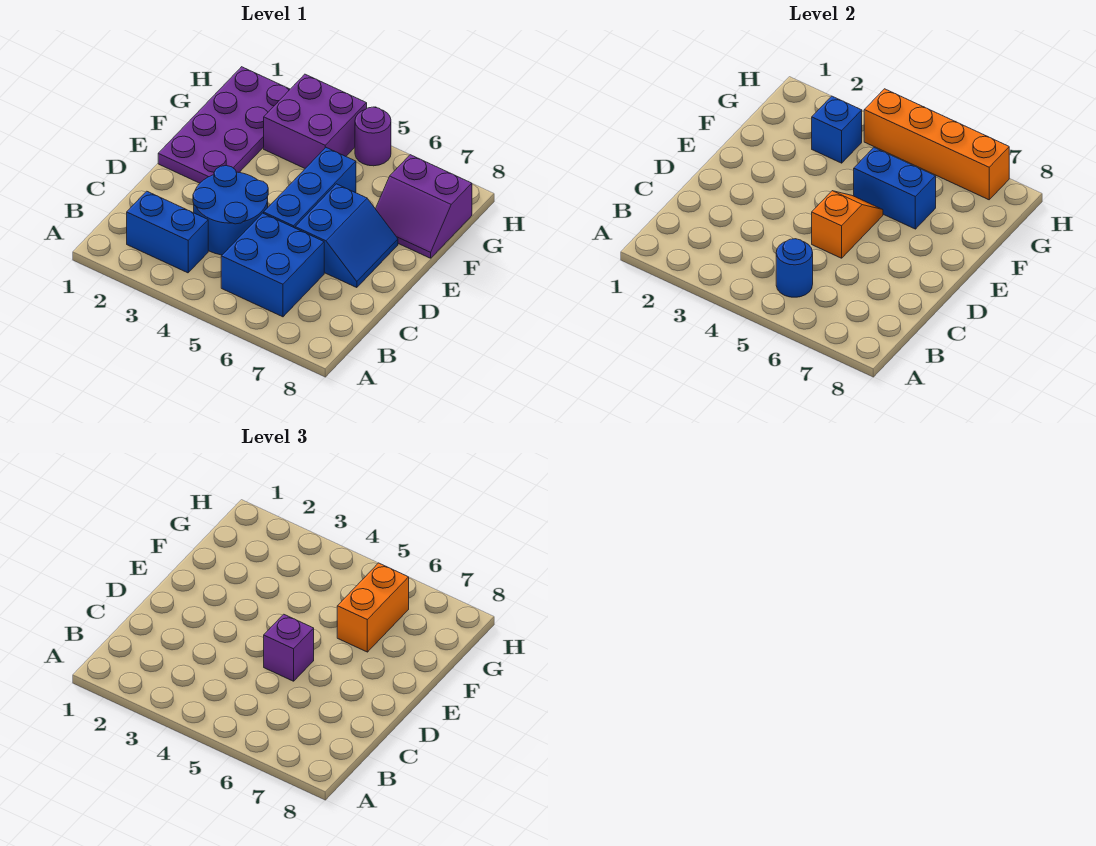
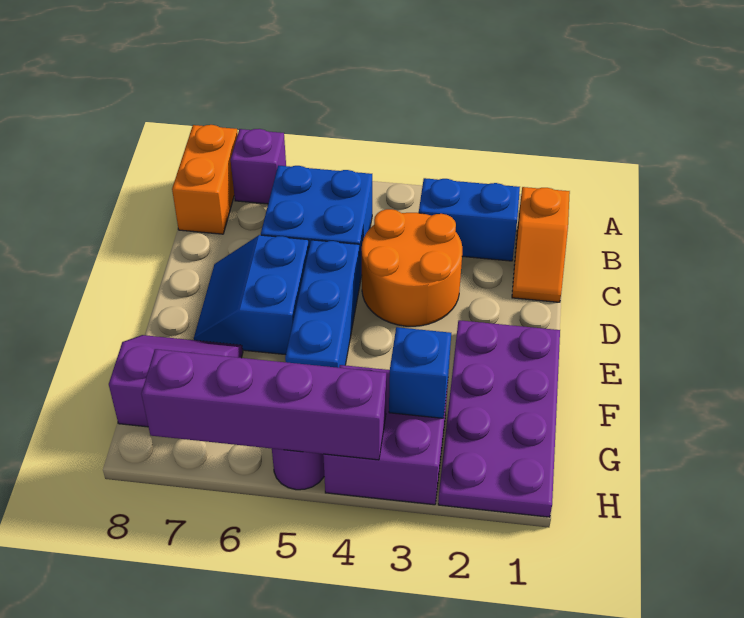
blue 1x1 round brick [776,239,813,297] -> none
blue 2x2 round brick [193,166,268,255] -> orange 2x2 round brick [362,209,462,326]
orange 1x2 slope [812,191,883,258] -> orange 1x2 slope moved to [512,187,570,302]
purple 1x1 brick [264,614,314,681] -> purple 1x1 brick moved to [231,129,286,204]
blue 1x2 brick [854,148,936,229] -> none
orange 1x2 brick [337,563,409,652] -> orange 1x2 brick moved to [172,125,238,234]
orange 1x4 brick [864,89,1009,200] -> purple 1x4 brick [141,349,386,460]

